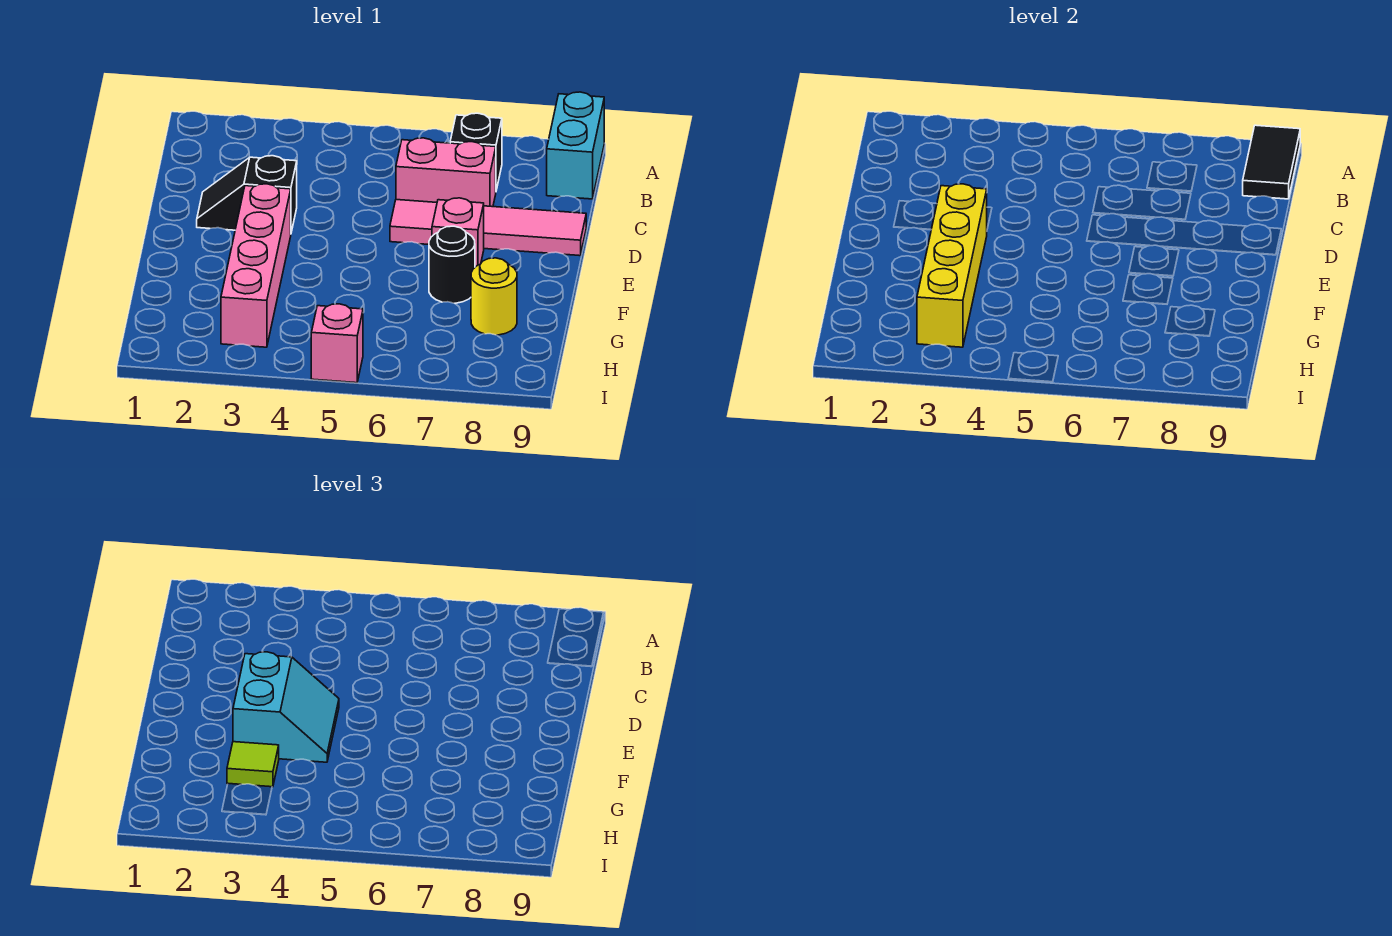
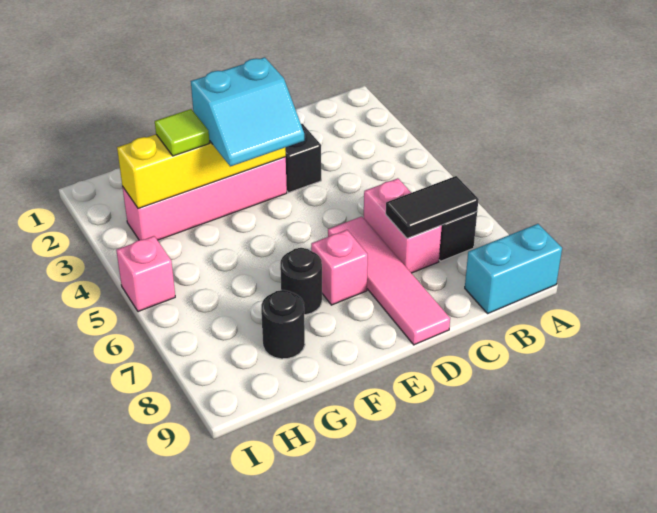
black 1x2 tile [1243,125,1300,199] -> black 1x2 tile moved to [386,176,479,238]
yellow 1x1 round brick [471,258,517,335] -> black 1x1 round brick [261,290,305,359]

